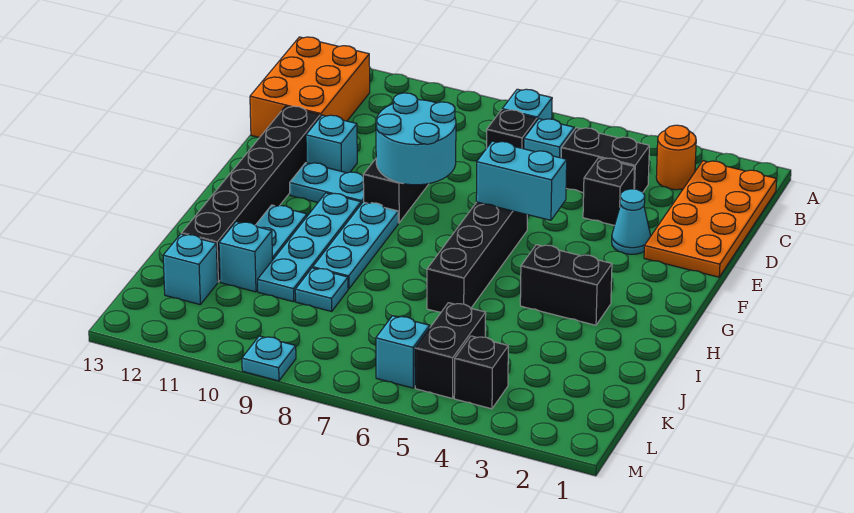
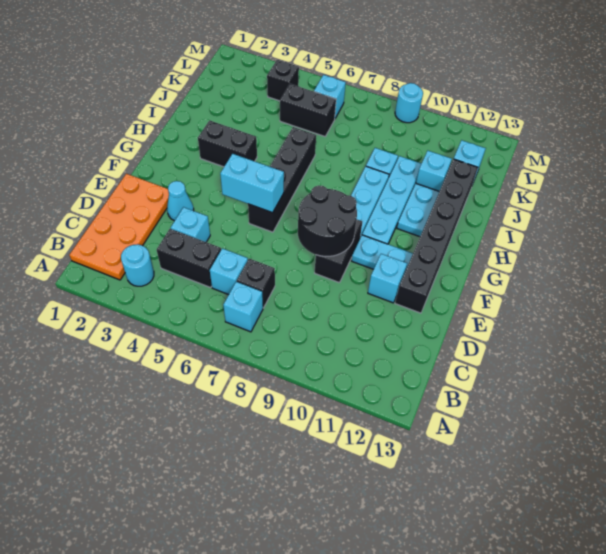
orange 1x1 round brick [656,125,696,190] -> cyan 1x1 round brick [121,244,154,286]
orange 2x3 brick [250,37,370,137] -> none
black 1x1 brick [583,158,635,226] -> cyan 1x1 brick [171,207,210,242]
cyan 2x2 round brick [376,93,456,185] -> black 2x2 round brick [298,185,357,256]
black 1x2 brick [415,303,486,398] -> black 1x2 brick turned to [280,84,336,136]
cyan 1x1 plate [242,336,296,381] -> cyan 1x1 round brick [395,83,423,123]

